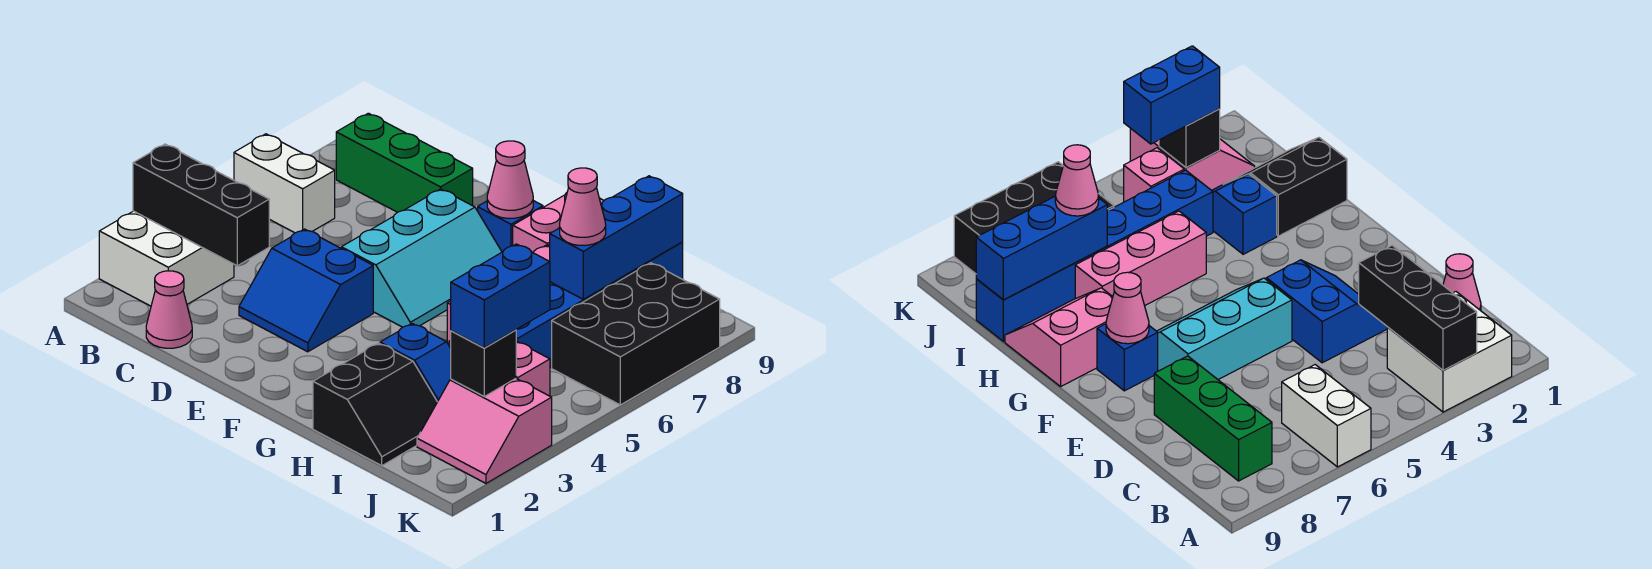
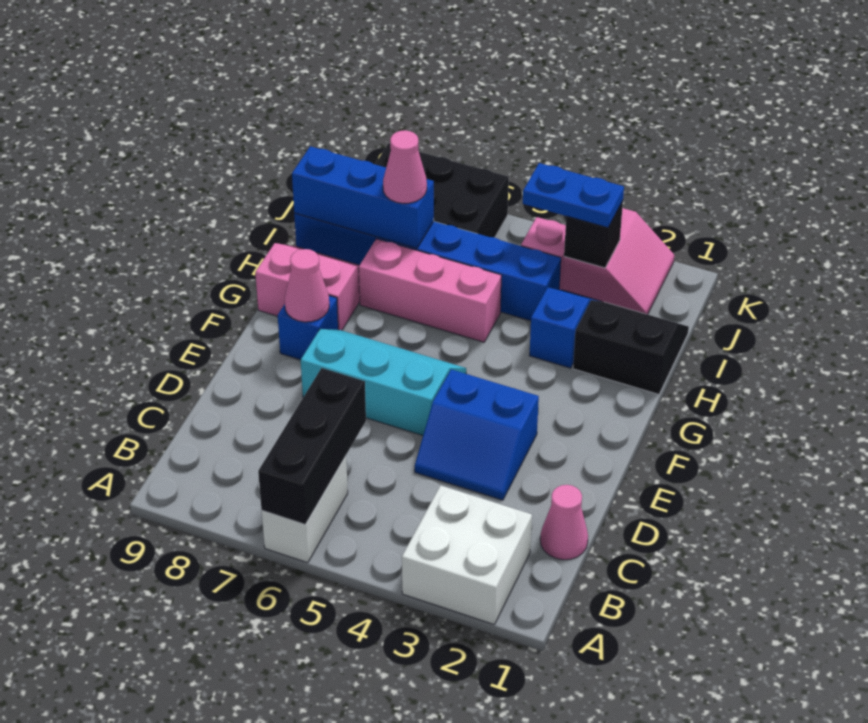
black 1x3 brick [133,144,269,266] -> black 1x3 brick moved to [258,368,366,524]
green 1x3 brick [336,113,473,212] -> none
blue 2x2 slope [239,229,373,352] -> blue 2x2 slope turned to [415,369,539,500]
blue 1x2 brick [451,244,550,348] -> blue 1x2 plate [523,163,624,228]

